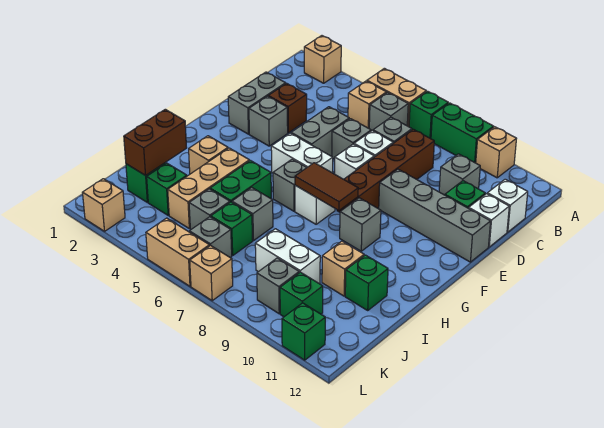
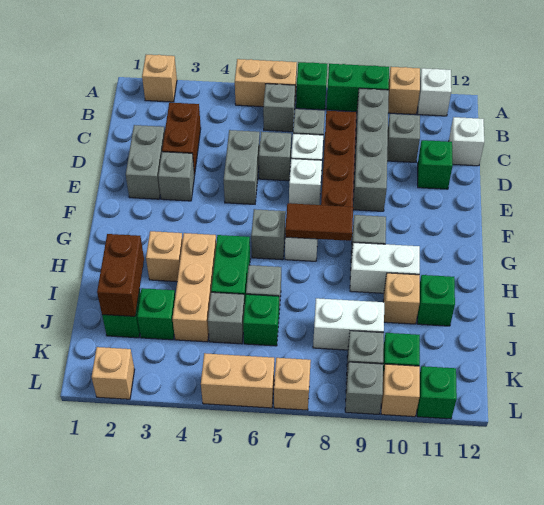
tan 1x1 brick [348,81,386,128] -> tan 1x1 brick moved to [381,364,420,417]
brown 1x1 brick [268,83,307,133] -> brown 1x2 brick [162,103,201,175]
white 1x1 brick [469,194,509,247] -> white 1x1 brick moved to [418,68,451,116]
grey 1x4 brick [379,169,491,262] -> grey 1x4 brick turned to [353,88,389,211]
white 1x2 brick [271,133,333,173] -> white 1x2 brick moved to [350,243,420,293]
grey 1x1 brick [189,217,232,257] -> grey 1x1 brick moved to [345,362,383,414]

